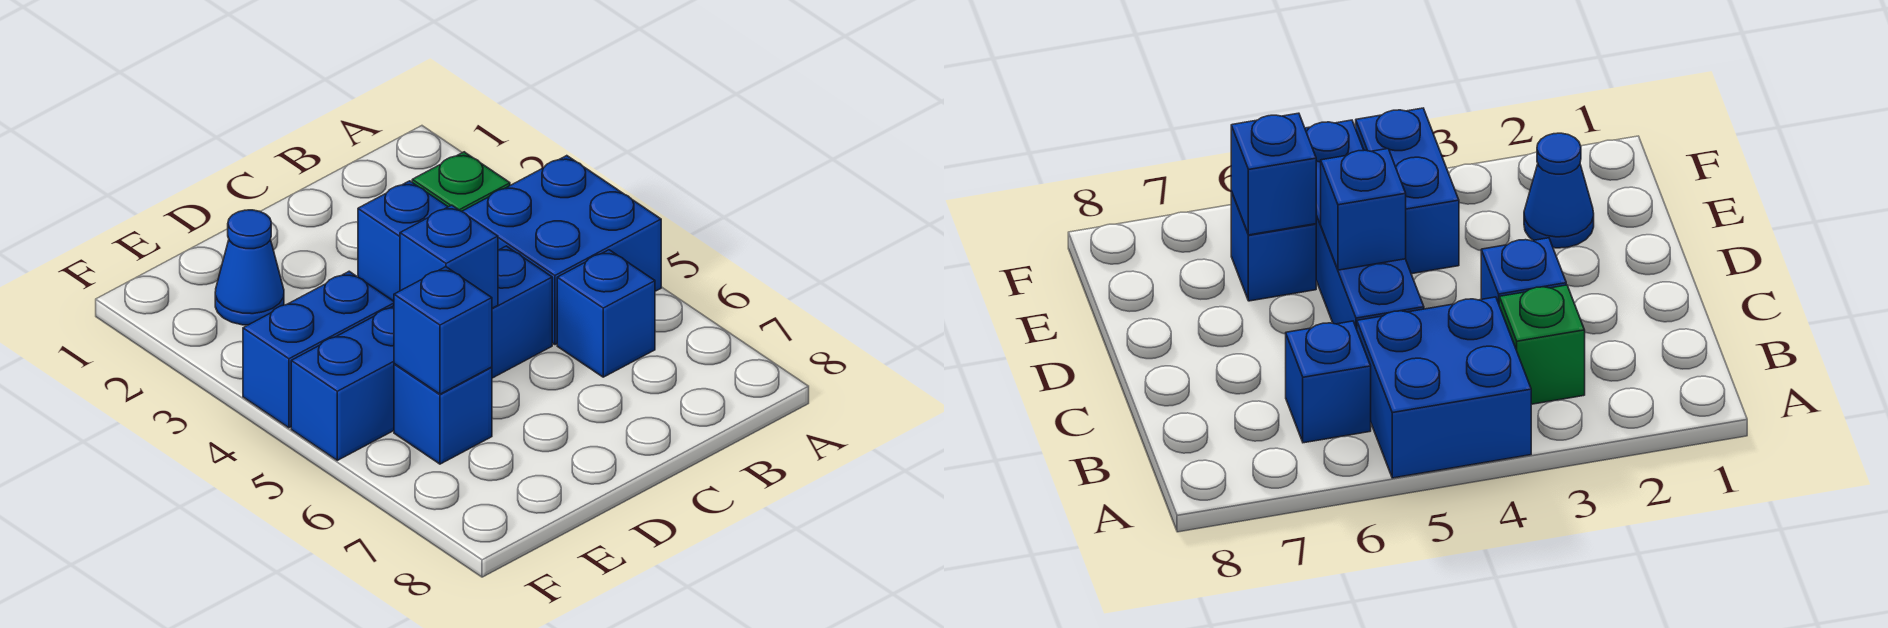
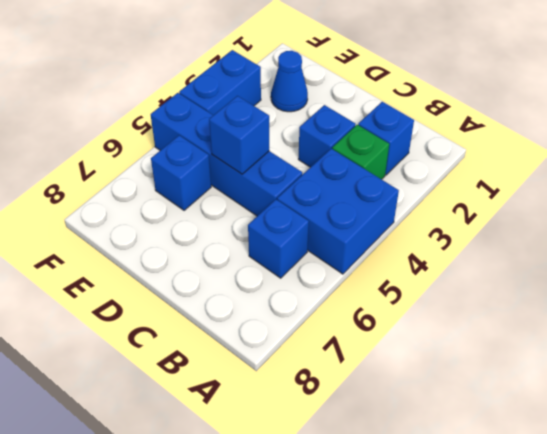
blue 1x2 brick [243,271,394,428] -> blue 1x2 brick turned to [179,50,261,115]
blue 1x1 brick [394,267,492,394] -> blue 1x1 brick moved to [358,102,414,175]

